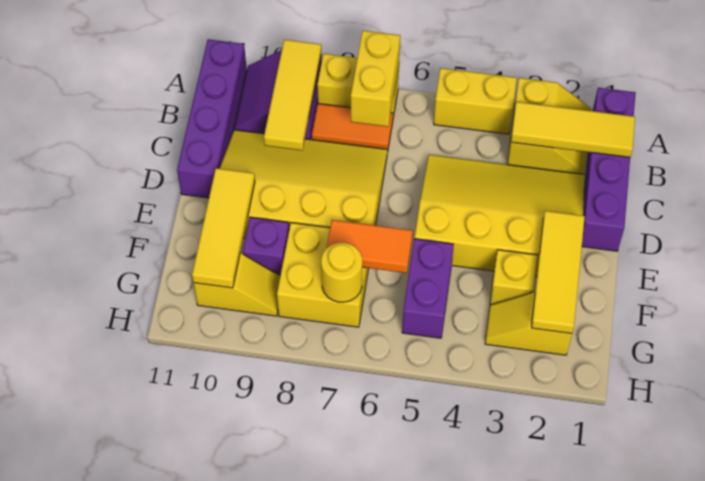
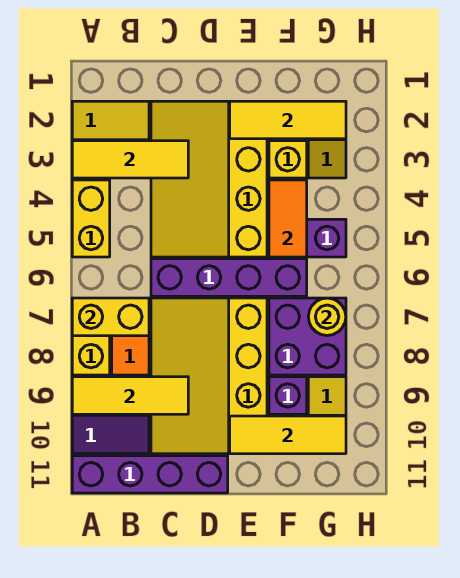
purple 1x4 brick [582,88,636,251] -> purple 1x4 brick moved to [151,259,307,296]
yellow 1x3 tile [511,102,635,157] -> yellow 1x3 tile turned to [72,141,188,178]
orange 1x2 tile [327,220,413,273] -> orange 1x2 tile moved to [269,180,307,257]
yellow 2x2 brick [277,223,369,327] -> purple 2x2 brick [269,298,346,375]

